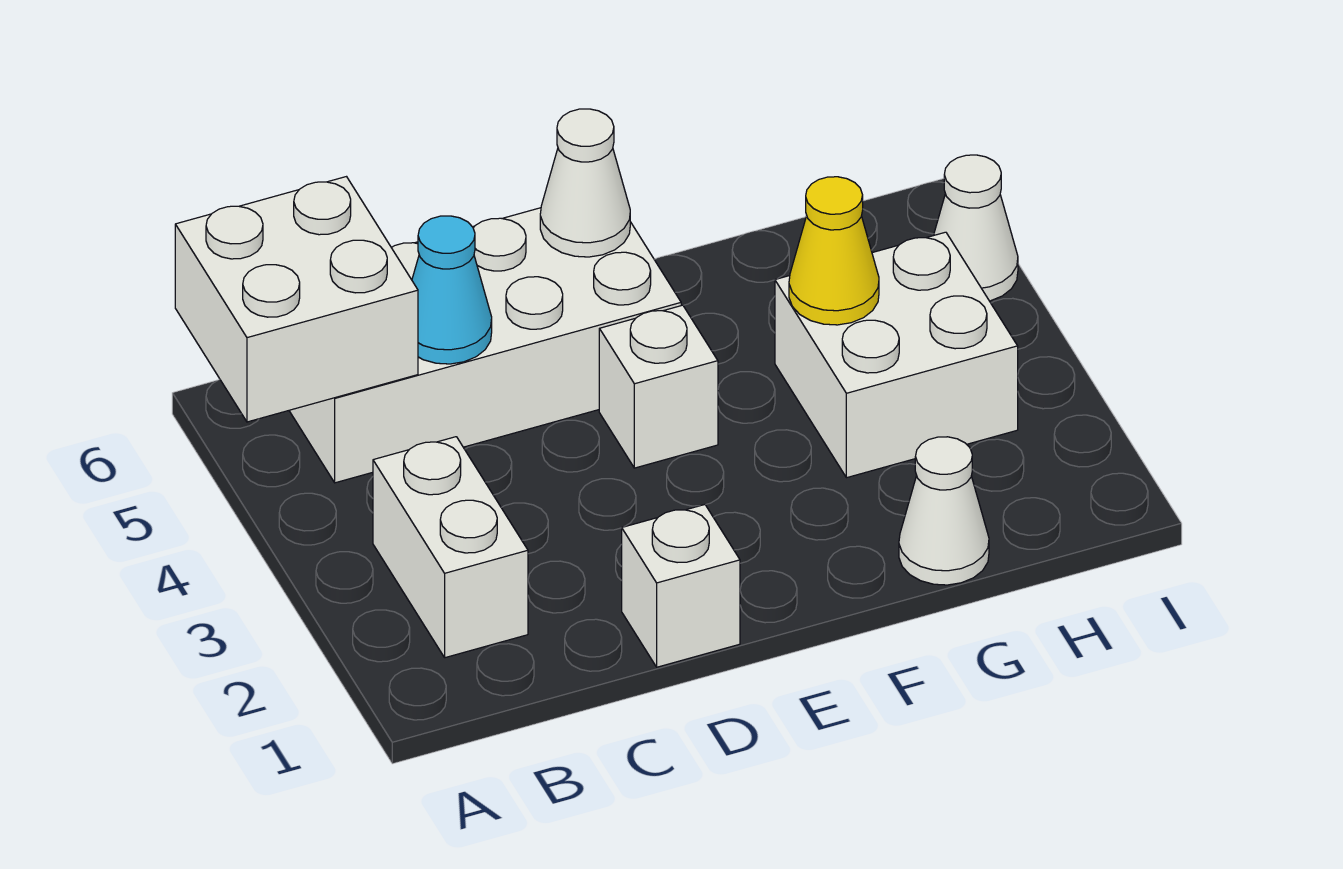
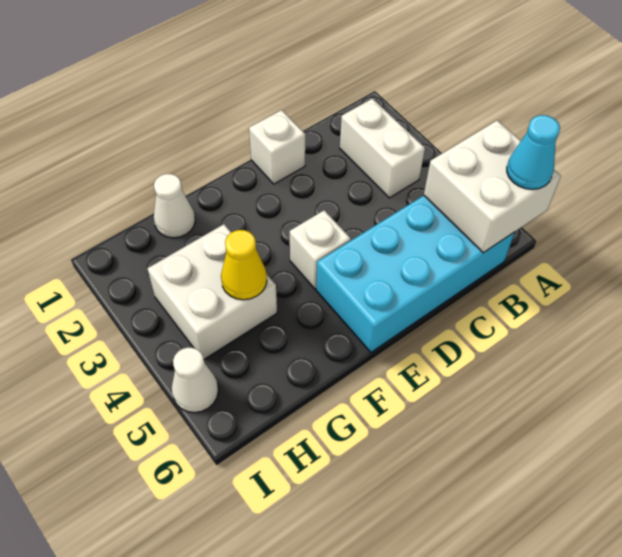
white 2x4 brick [289,208,681,483] -> cyan 2x4 brick [316,196,515,352]
cyan 1x1 cone [412,216,492,364] -> cyan 1x1 cone moved to [507,115,560,189]
white 1x1 cone [540,109,630,257] -> none

